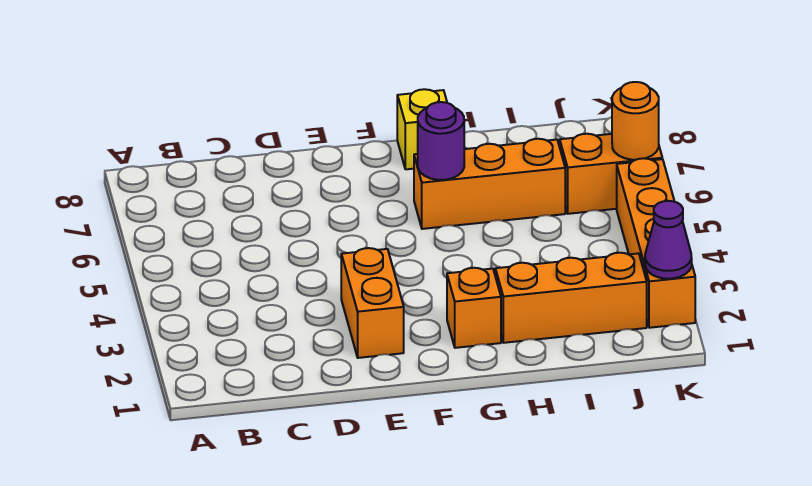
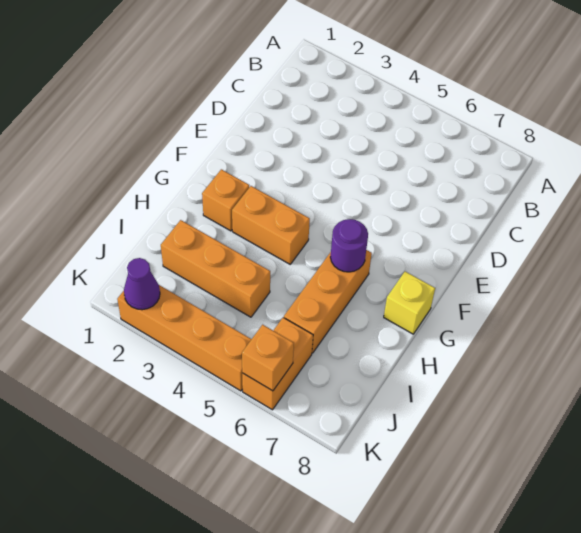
orange 1x2 brick [341,248,404,358] -> orange 1x2 brick moved to [232,186,310,264]
orange 1x3 brick [495,253,647,343] -> orange 1x3 brick turned to [161,220,270,317]
orange 1x1 round brick [612,82,659,160] -> orange 1x1 brick [242,325,294,391]

